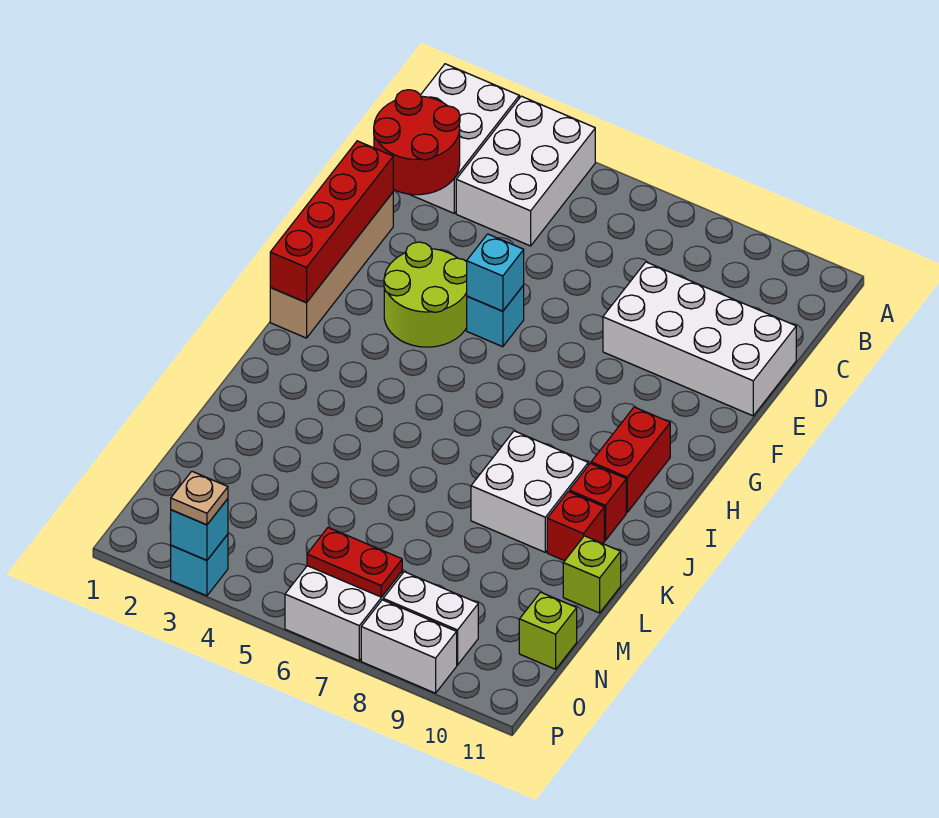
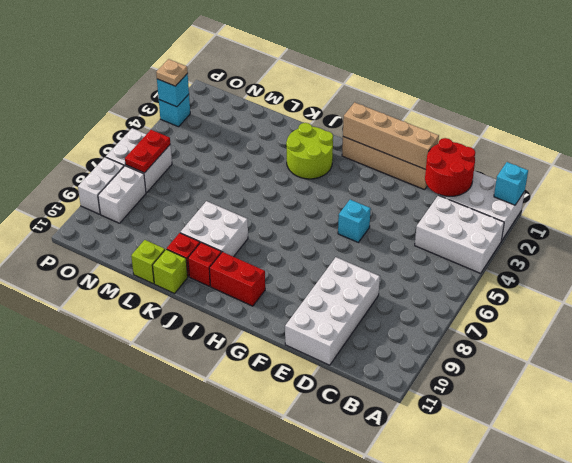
red 1x4 brick [270,141,393,303] -> tan 1x4 brick [343,102,439,169]
lime 2x2 round brick [384,242,467,347] -> lime 2x2 round brick moved to [286,123,333,179]
cyan 1x1 brick [467,234,524,311] -> cyan 1x1 brick moved to [494,162,528,205]
lime 1x1 brick [519,592,577,669] -> lime 1x1 brick moved to [152,249,188,294]

